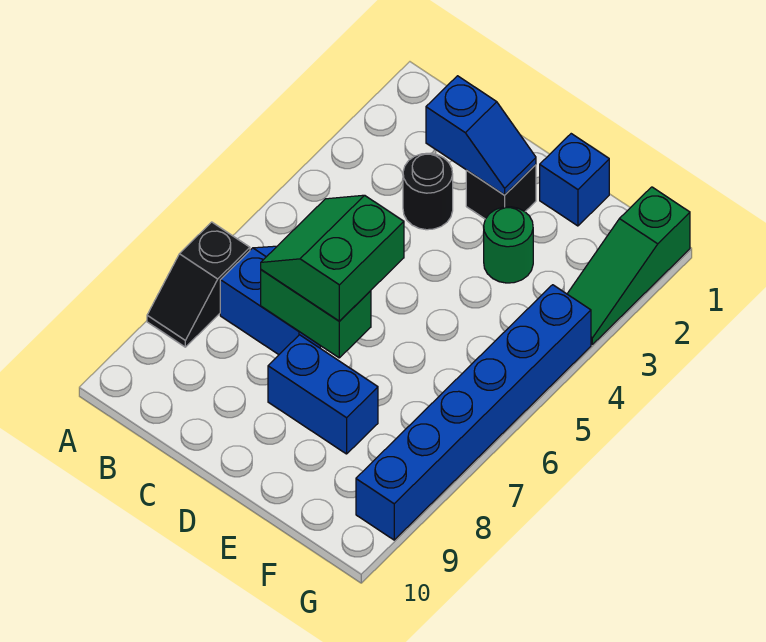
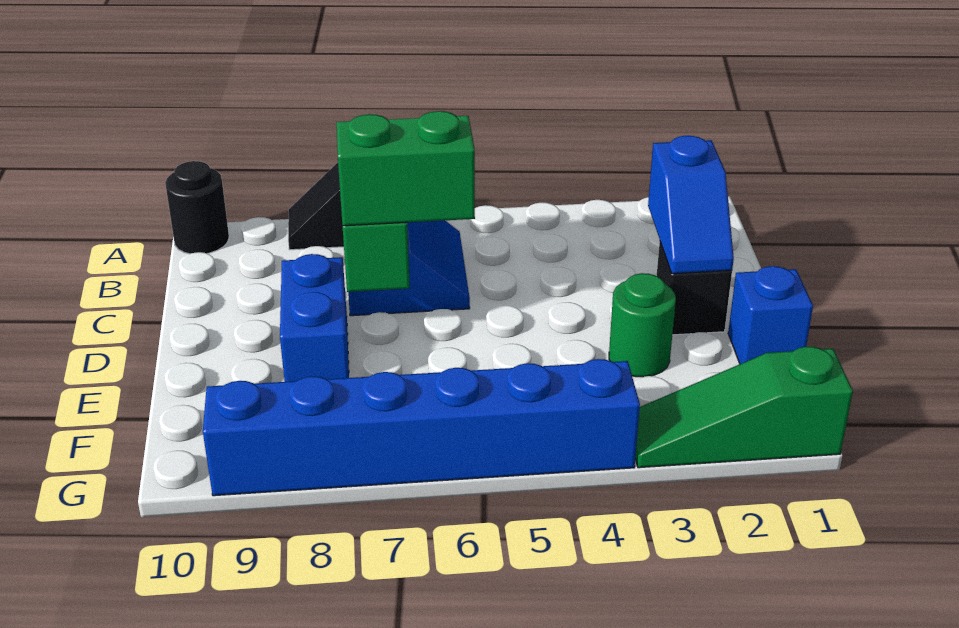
black 1x1 round brick [403,153,453,230] -> black 1x1 round brick moved to [165,161,229,254]

